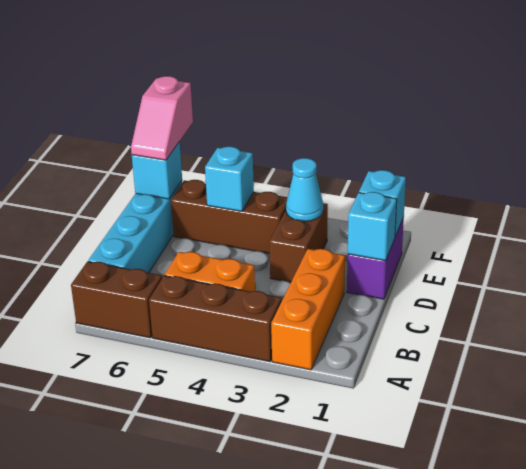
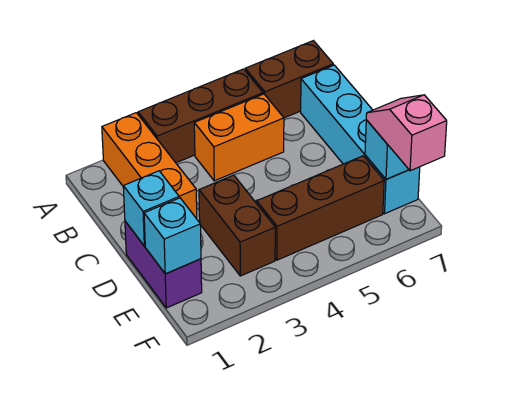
cyan 1x1 cone [286,158,323,221] -> none
cyan 1x1 brick [205,146,254,211] -> none

